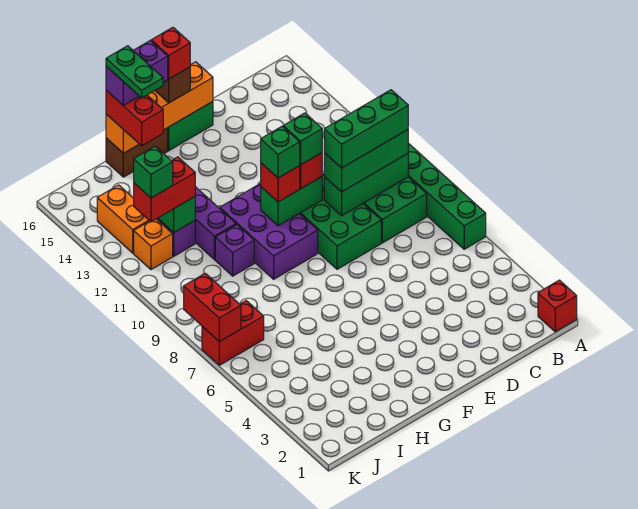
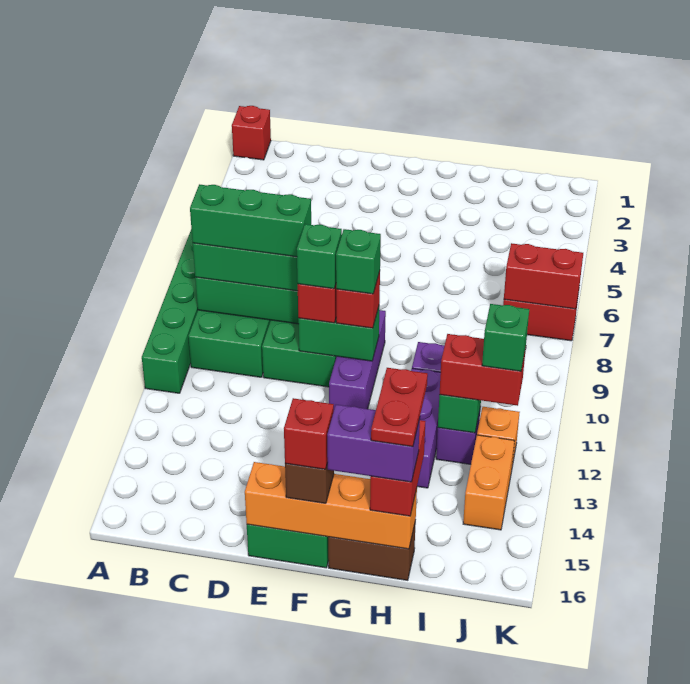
purple 2x3 brick [220,183,318,279] -> purple 1x3 brick [329,310,386,409]
green 1x2 plate [106,46,163,98] -> red 1x2 plate [371,368,428,447]
red 1x2 brick [184,273,241,342] -> red 1x2 brick turned to [504,243,583,309]

